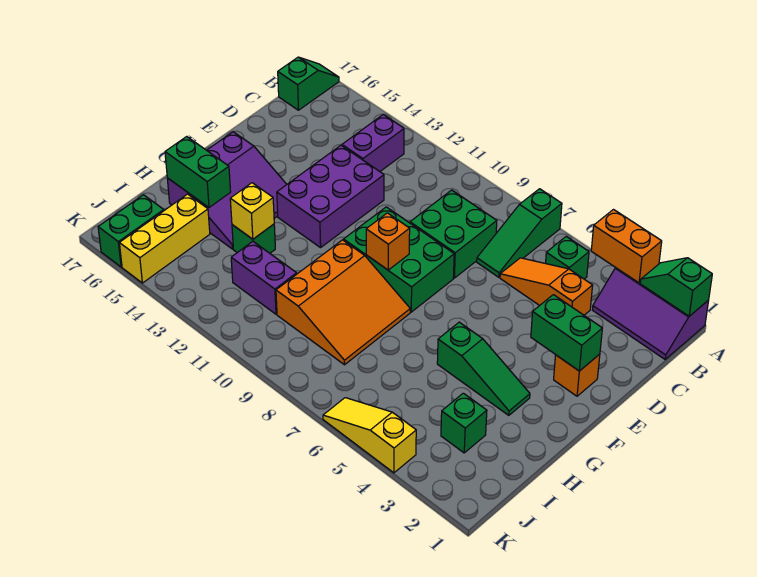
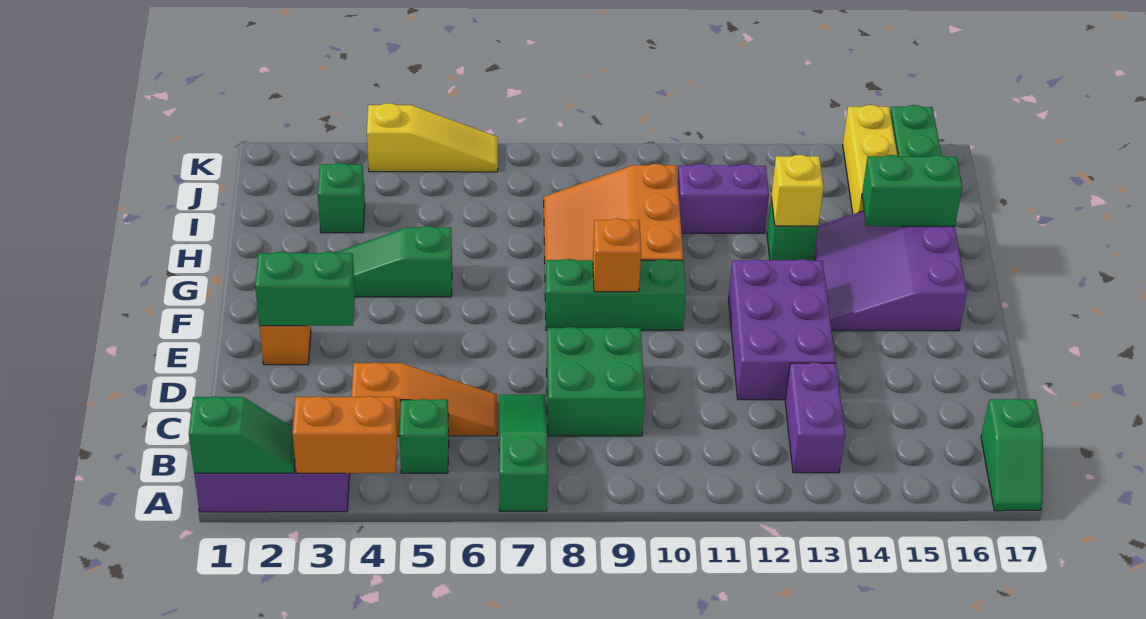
green 2x3 brick [344,207,454,312] -> green 1x3 brick [545,259,686,330]

